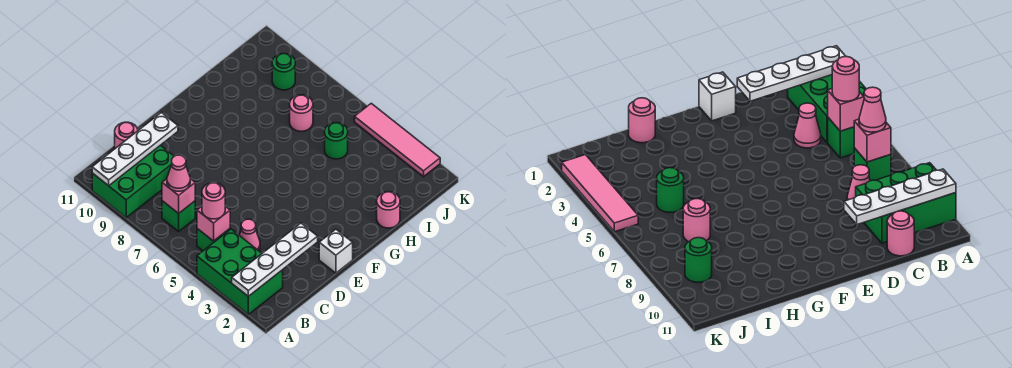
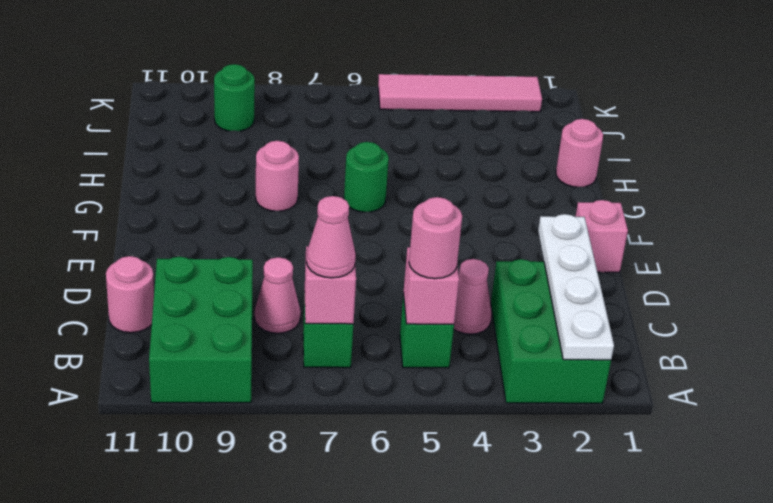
green 2x3 brick [197,229,283,314] -> green 2x3 brick turned to [491,259,611,403]
white 1x4 plate [92,113,178,186] -> none
white 1x1 brick [319,229,353,273] -> pink 1x1 brick [575,200,628,272]
green 1x1 round brick [325,123,348,159] -> green 1x1 round brick moved to [344,142,389,212]
pink 1x1 round brick [290,95,313,131] -> pink 1x1 round brick moved to [256,141,299,211]

